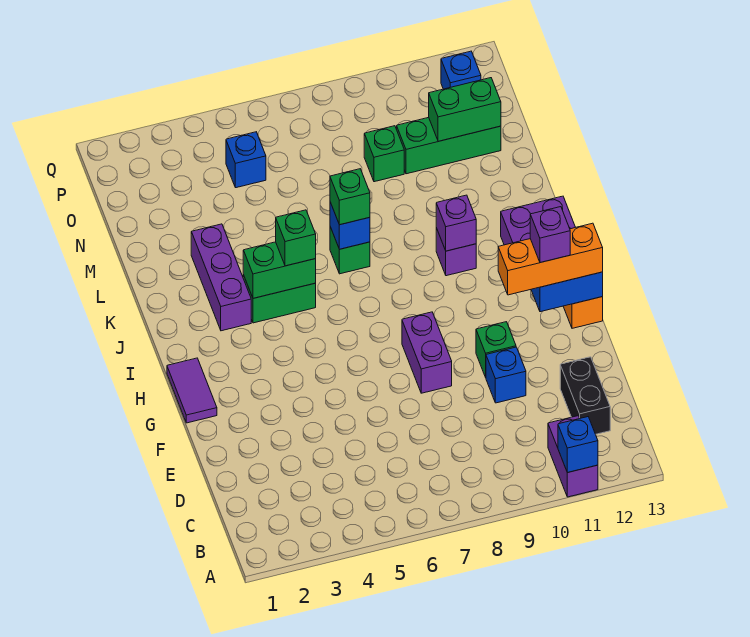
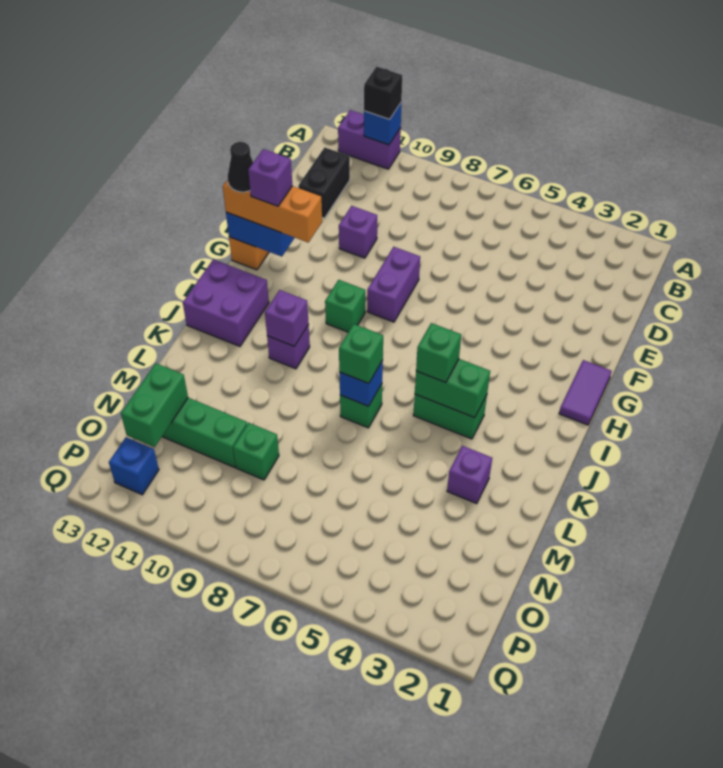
purple 1x2 brick [548,416,598,497] -> purple 1x2 brick turned to [338,110,401,169]
none -> black 1x1 brick [364,67,402,119]
blue 1x1 brick [486,347,526,403] -> purple 1x1 brick [339,206,377,258]
green 1x1 brick [476,322,516,377] -> green 1x1 brick moved to [325,280,365,332]
none -> black 1x1 cone [228,142,253,192]
purple 1x3 brick [191,224,251,331] -> purple 1x1 brick [447,446,492,504]
green 1x2 brick [429,78,501,141] -> green 1x2 brick turned to [121,363,188,447]
blue 1x1 brick [226,132,266,188] -> none

